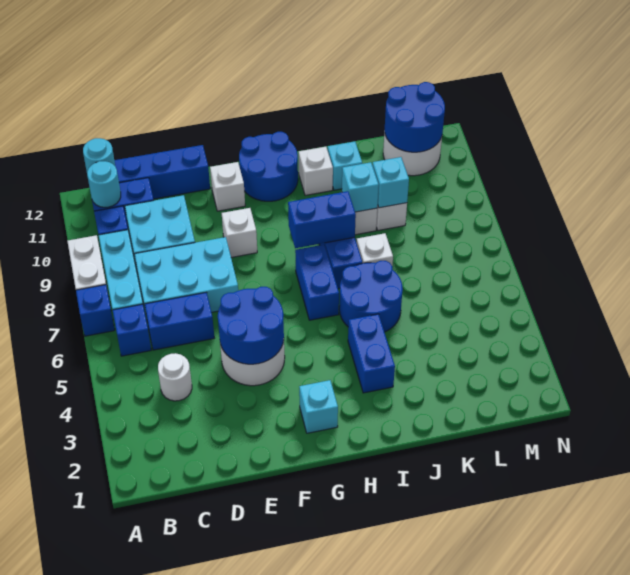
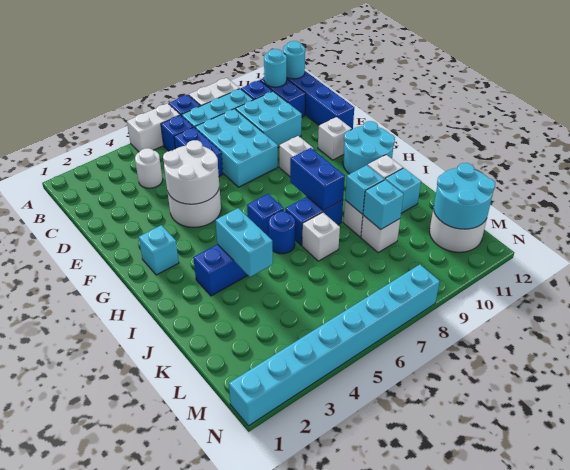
none -> white 1x2 brick [127,103,180,152]
blue 2x2 round brick [218,287,284,364] -> white 2x2 round brick [163,140,219,204]
blue 2x2 round brick [239,132,298,201] -> cyan 2x2 round brick [343,121,395,174]
blue 1x2 brick [295,245,339,320] -> blue 1x1 brick [247,194,284,237]
none -> cyan 1x2 brick [215,208,273,277]
blue 2x2 round brick [339,261,403,332] -> blue 1x1 round brick [269,212,295,254]
blue 2x2 round brick [385,82,445,152] -> cyan 2x2 round brick [434,163,495,229]
none -> cyan 1x8 brick [229,265,440,426]

